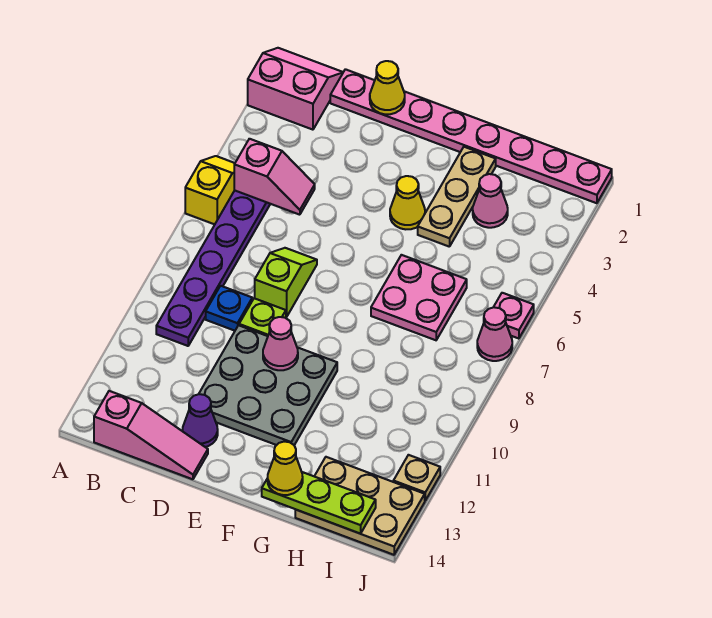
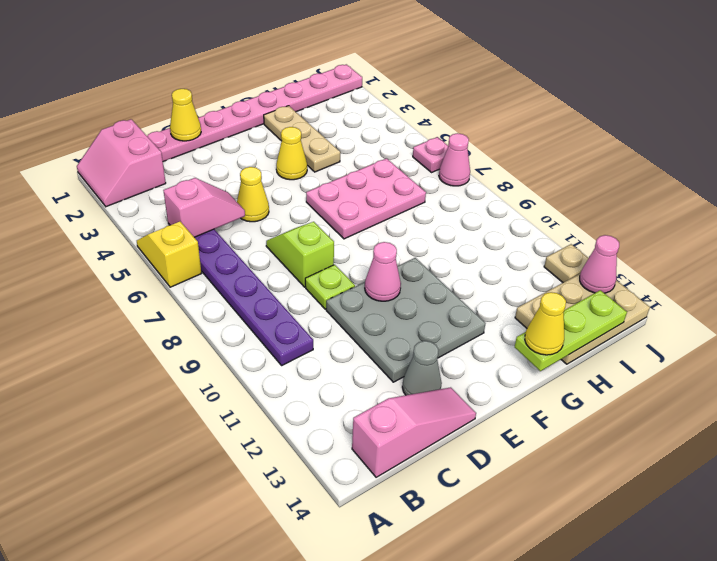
pink 2x2 slope [248,48,343,130] -> pink 2x2 slope turned to [77,119,166,207]
blue 1x1 plate [206,286,252,331] -> none
none -> yellow 1x1 cone [237,167,269,222]
purple 1x1 cone [183,394,218,447] -> grey 1x1 cone [402,341,442,395]
pink 2x2 plate [371,255,467,340] -> pink 2x3 plate [306,158,426,239]
pink 1x1 cone [473,174,508,228] -> pink 1x1 cone moved to [580,235,619,293]

